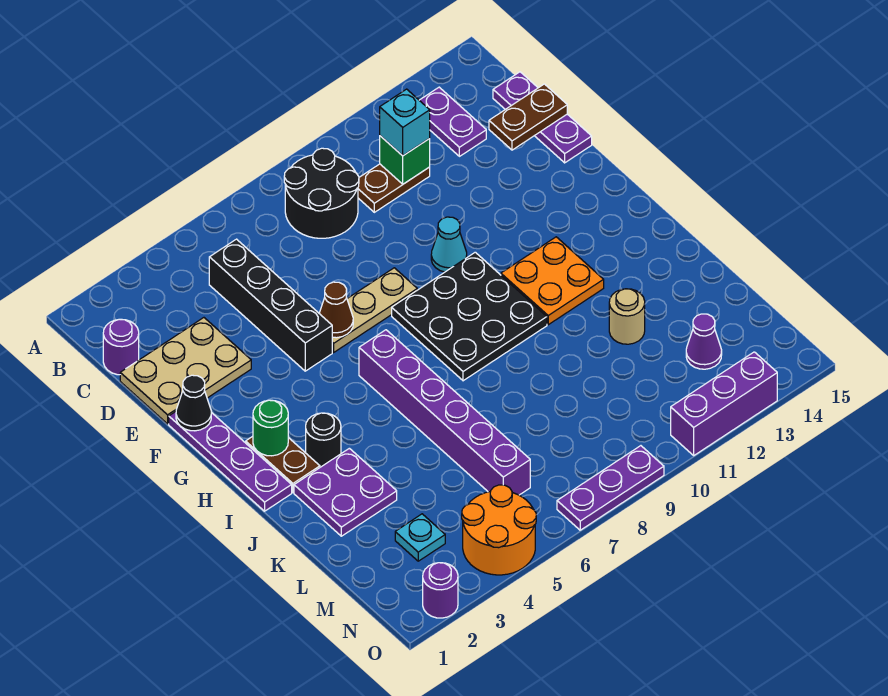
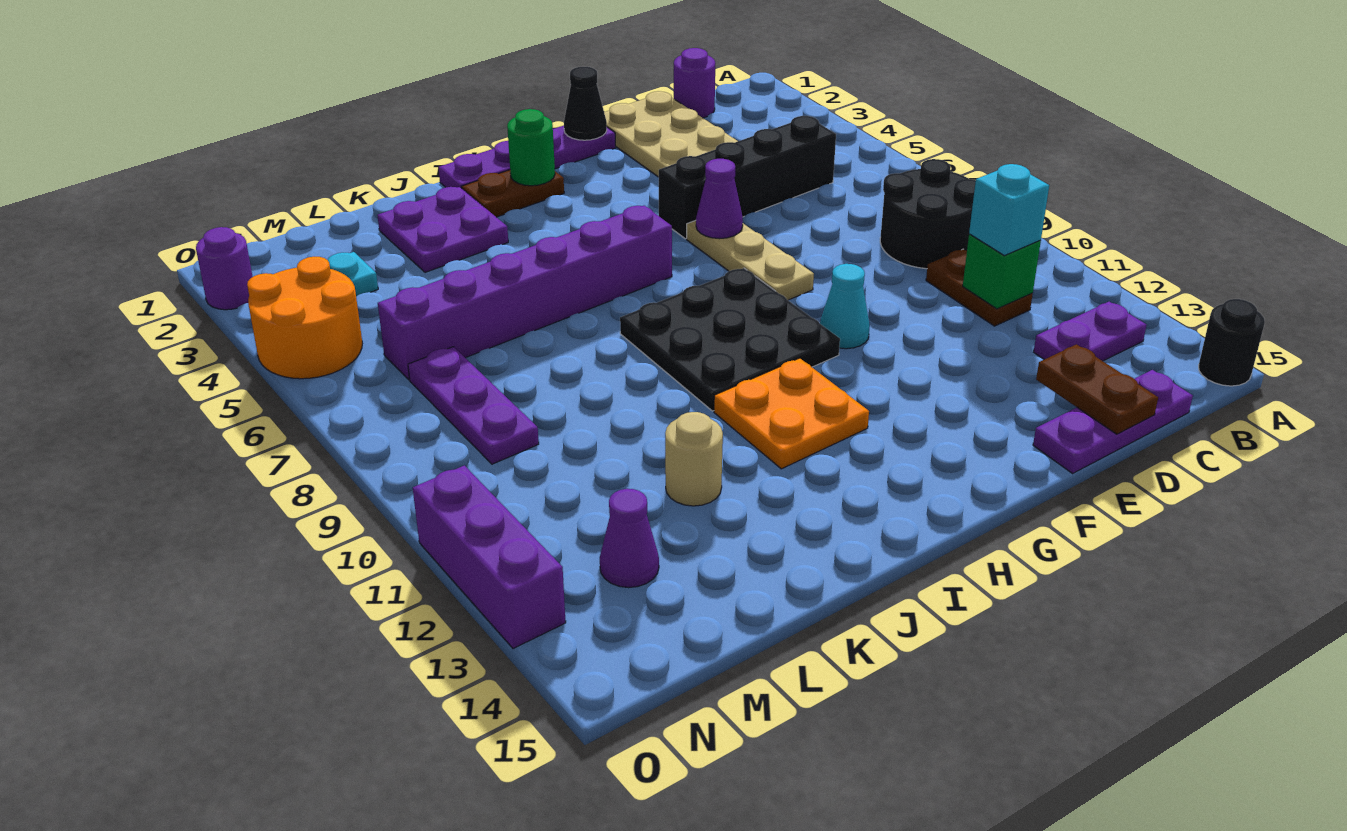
brown 1x1 cone [319,282,353,338] -> purple 1x1 cone [696,159,743,239]
black 1x1 round brick [306,413,341,467] -> black 1x1 round brick moved to [1199,299,1265,386]
purple 1x3 plate [557,446,664,530] -> purple 1x3 plate moved to [408,347,539,464]

